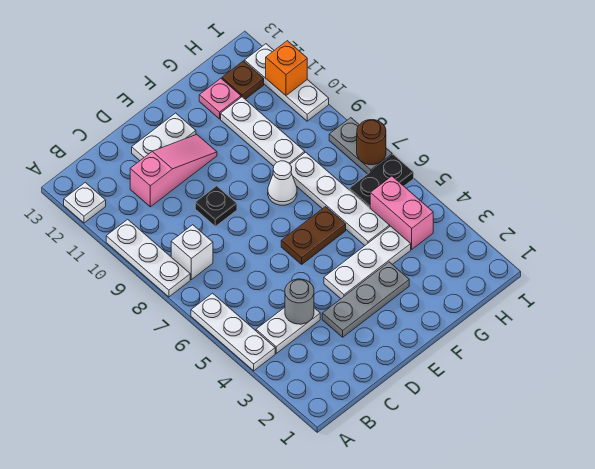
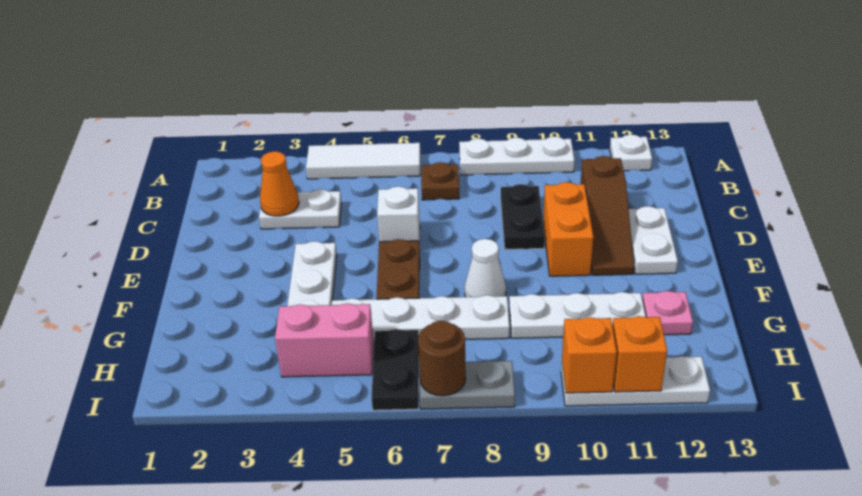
white 1x3 plate [191,293,275,371] -> white 1x3 tile [306,143,420,179]
white 1x2 plate [256,307,320,353] -> white 1x2 plate turned to [259,189,341,229]
white 1x1 brick [171,225,213,280] -> white 1x1 brick moved to [377,186,420,250]
none -> orange 1x1 cone [260,151,299,216]
grey 1x1 round brick [285,279,314,324] -> none
pink 1x3 slope [130,135,217,207] -> brown 1x3 slope [581,156,634,275]
grey 1x3 plate [322,262,409,337] -> none
black 1x1 plate [195,186,237,226] -> black 1x2 plate [501,184,545,249]
none -> orange 1x2 brick [543,182,593,276]
brown 1x1 plate [222,61,264,99] -> brown 1x1 plate moved to [421,162,459,200]
none -> orange 1x1 brick [562,317,617,393]

